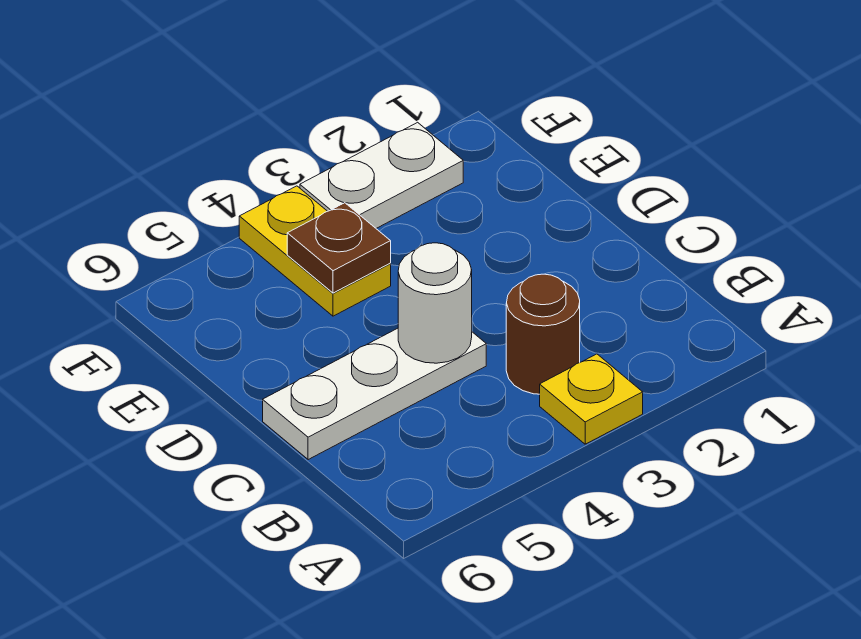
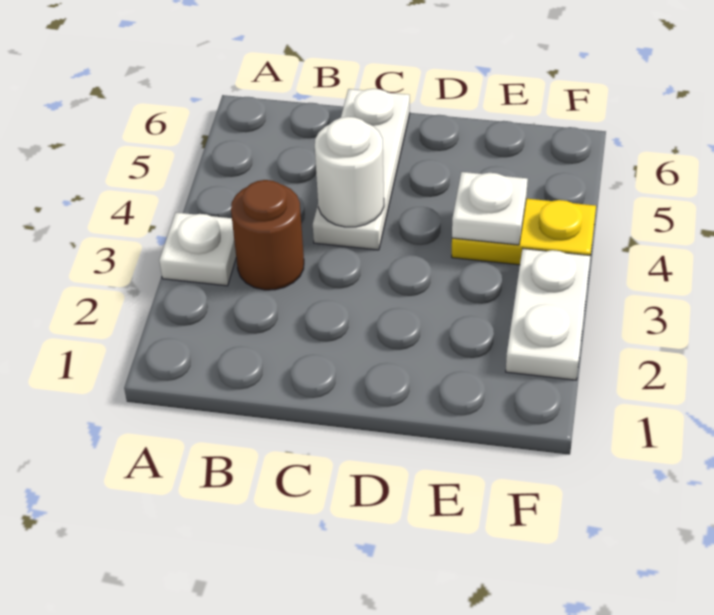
yellow 1x1 plate [540,354,643,444] -> white 1x1 plate [159,213,236,286]
brown 1x1 plate [287,203,391,293] -> white 1x1 plate [452,172,528,245]

